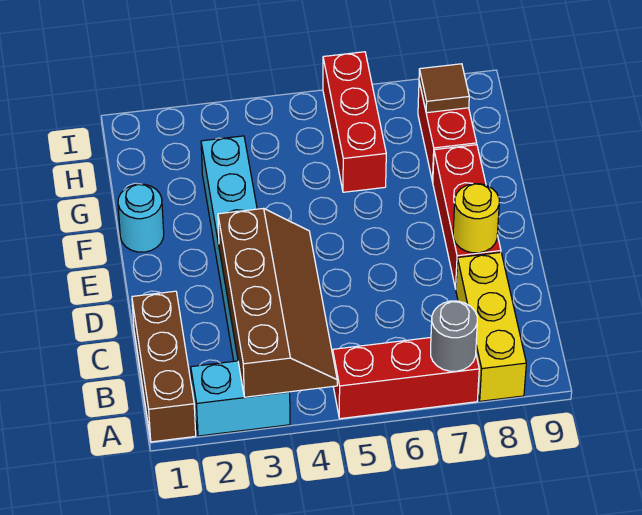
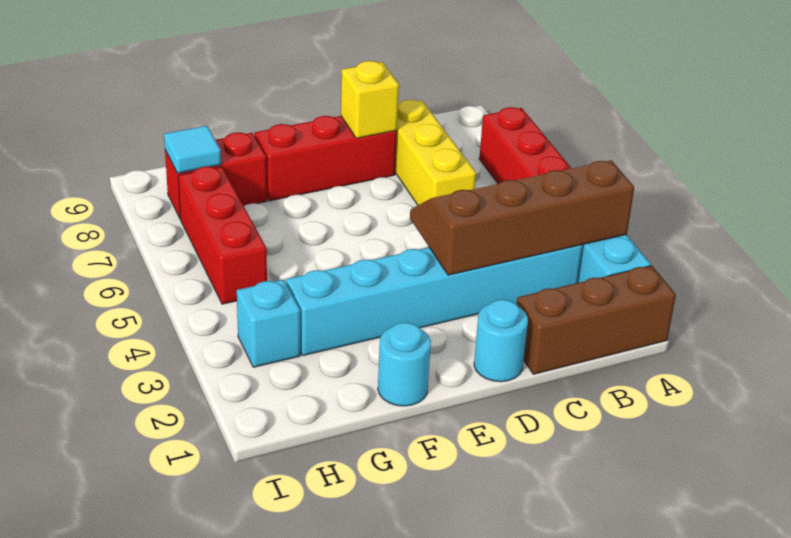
grey 1x1 round brick [431,301,477,371] -> none
yellow 1x3 brick [456,252,526,401] -> yellow 1x3 brick turned to [395,100,476,205]
none -> cyan 1x1 round brick [474,300,528,382]
yellow 1x1 round brick [453,184,499,253] -> yellow 1x1 brick [341,61,399,138]
red 1x3 brick [323,52,386,192] -> red 1x3 brick turned to [178,167,267,304]
none -> cyan 1x1 brick [237,280,300,367]
brown 1x1 tile [419,64,469,113] -> cyan 1x1 tile [164,126,221,173]

